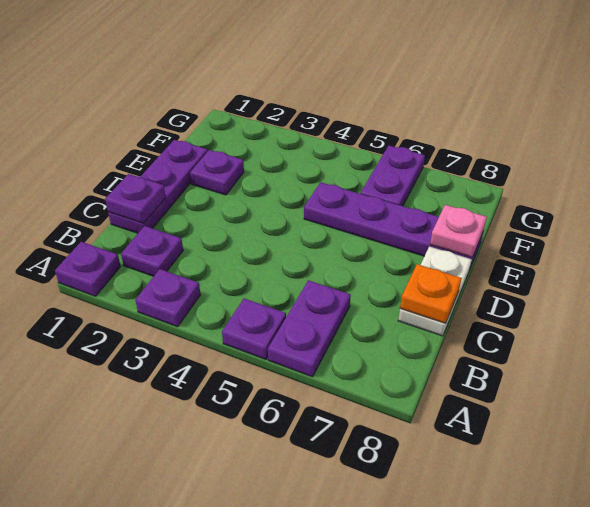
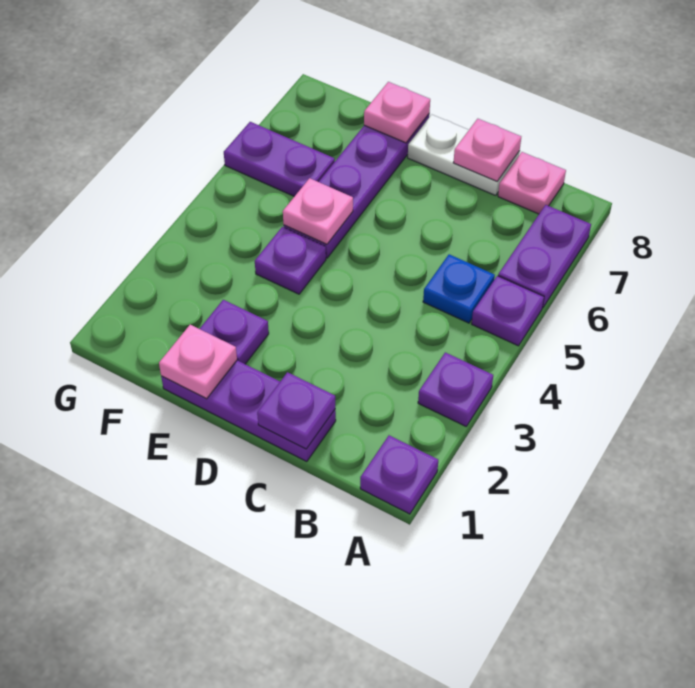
purple 1x2 plate [268,280,351,377] -> purple 1x2 plate turned to [498,205,591,308]
purple 1x1 plate [121,226,183,276] -> purple 1x1 plate moved to [255,227,326,294]
none -> blue 1x1 plate [423,254,495,323]
none -> pink 1x1 plate [498,152,566,214]
orange 1x1 plate [400,264,462,323] -> pink 1x1 plate [453,119,521,181]
none -> pink 1x1 plate [159,324,237,399]
none -> pink 1x1 plate [283,178,353,244]

